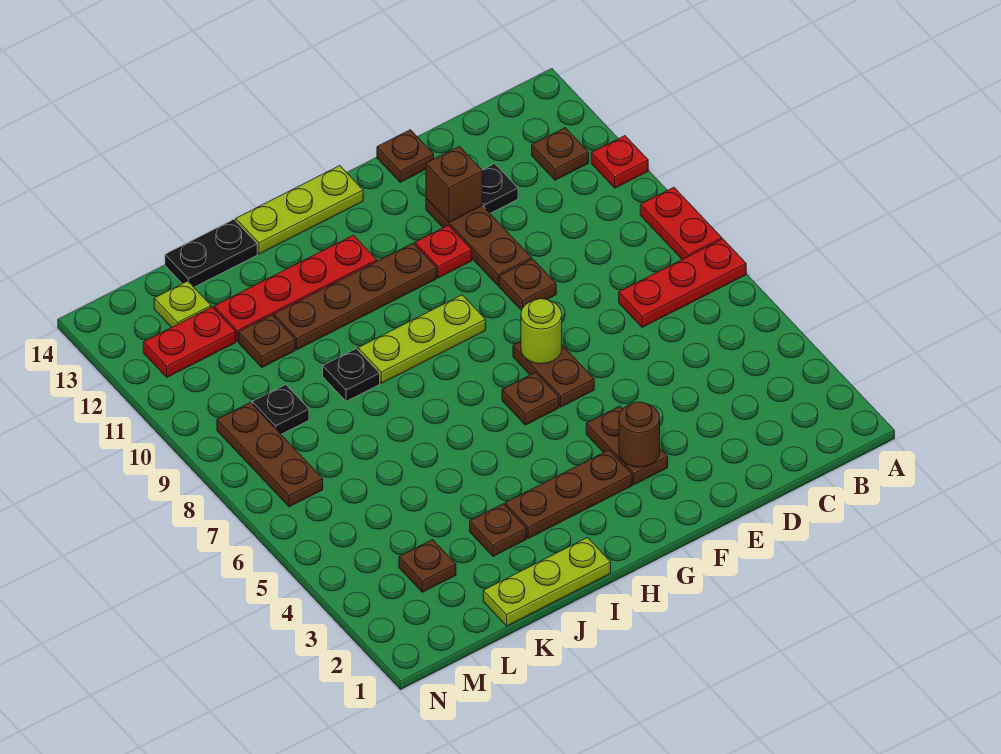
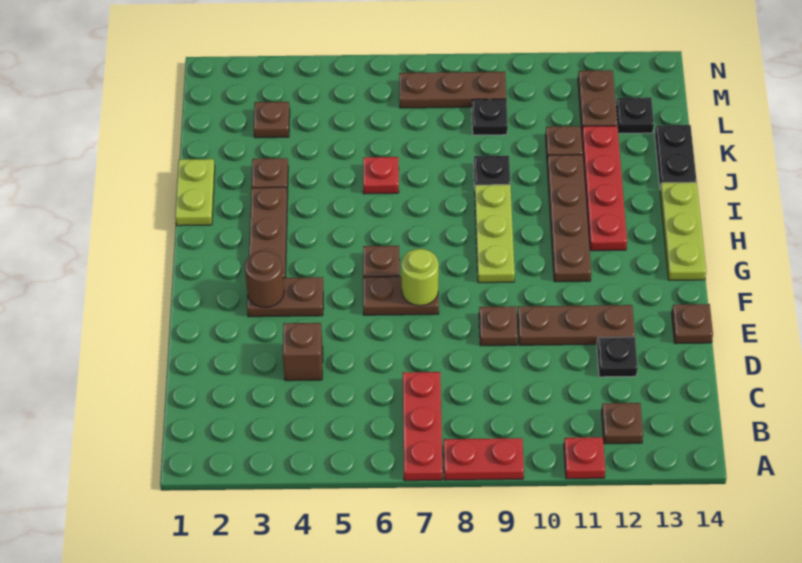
brown 1x1 brick [426,146,483,222] -> brown 1x1 brick moved to [283,323,323,381]
red 1x1 plate [415,225,472,278] -> red 1x1 plate moved to [363,157,399,194]
lime 1x3 plate [483,538,611,626] -> lime 1x2 plate [175,159,215,226]
red 1x2 plate [143,307,236,377] -> brown 1x2 plate [578,70,617,130]
lime 1x1 plate [154,281,211,328] -> black 1x1 plate [616,97,654,133]

